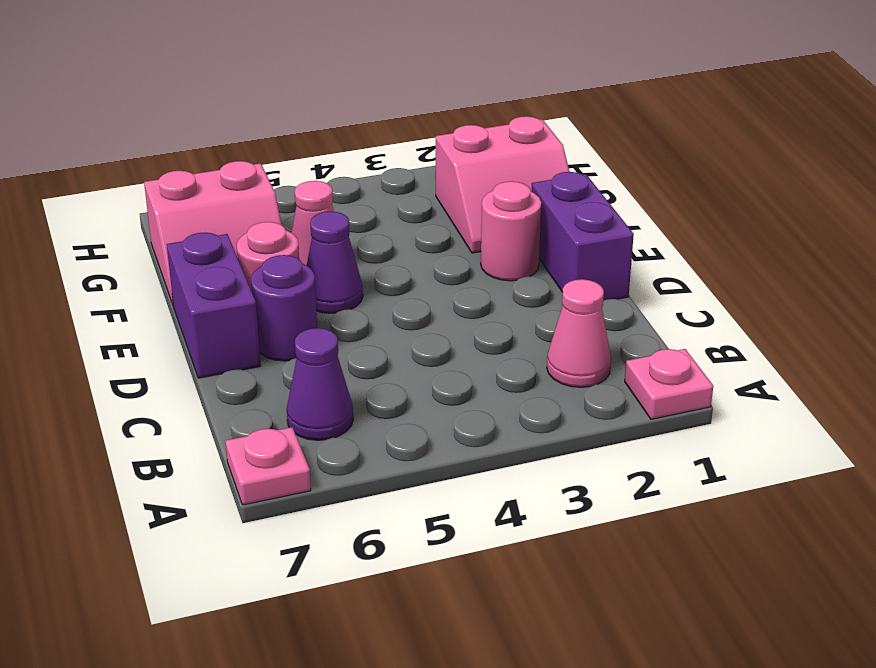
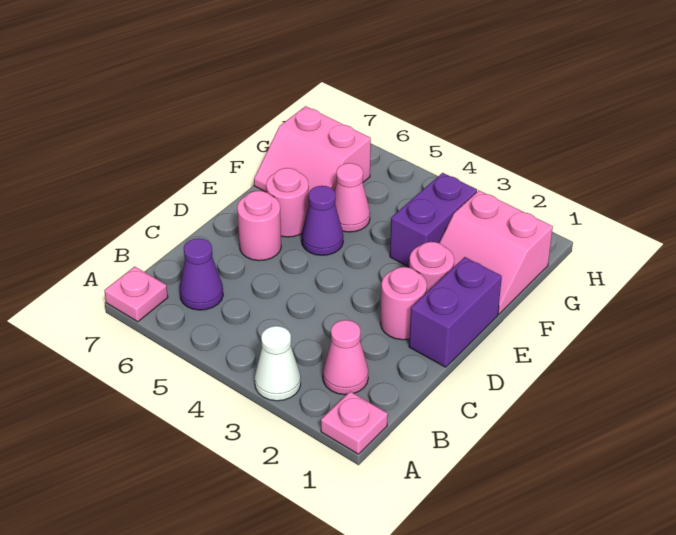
none -> white 1x1 cone [255,326,301,401]
none -> pink 1x1 round brick [380,267,427,340]
purple 1x1 round brick [251,255,317,361] -> pink 1x1 round brick [237,191,281,261]
purple 1x2 brick [167,233,261,378] -> purple 1x2 brick moved to [390,173,477,267]

